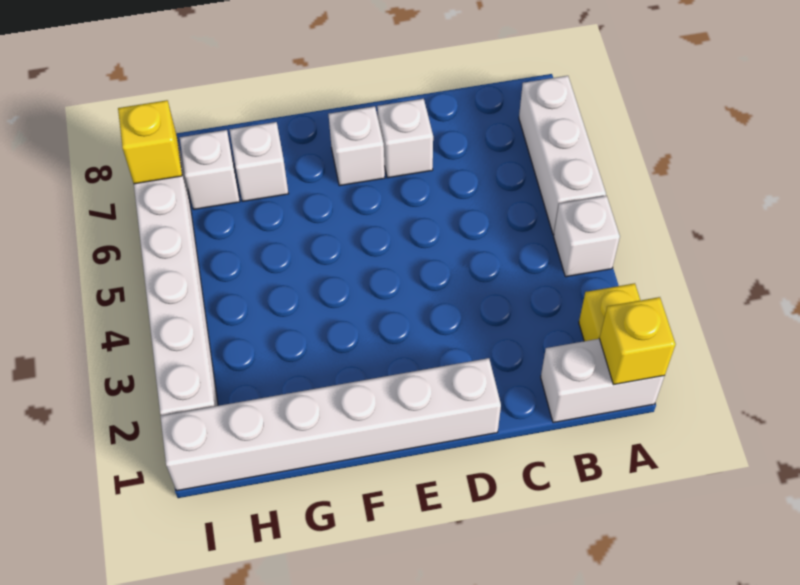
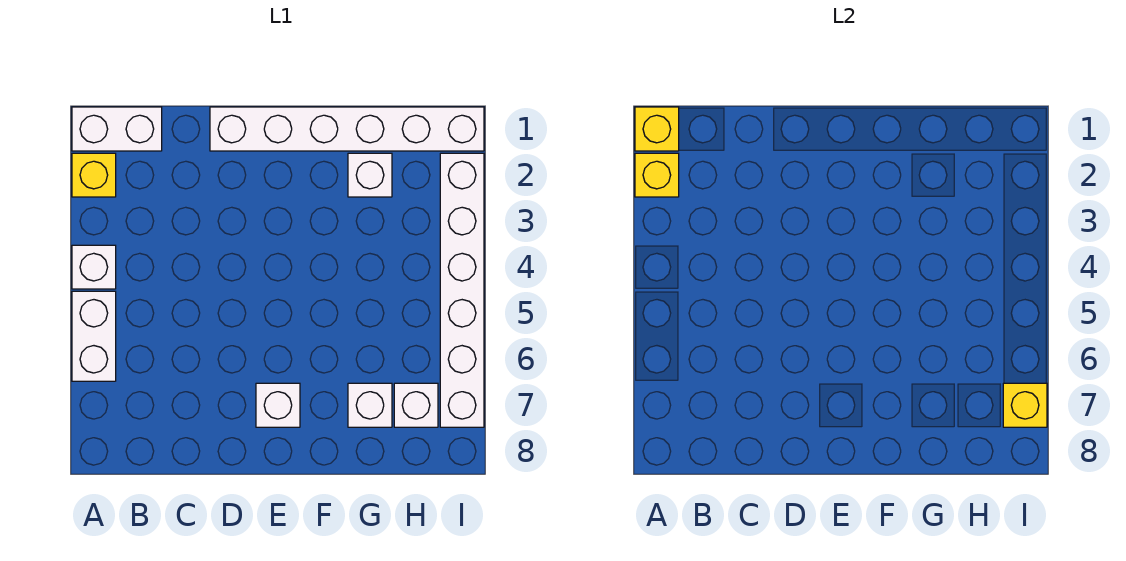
none -> yellow 1x1 brick [635,153,679,197]
white 1x3 brick [519,76,606,235] -> white 1x2 brick [72,291,116,381]
white 1x1 brick [377,99,433,178] -> white 1x1 brick moved to [348,153,392,197]

